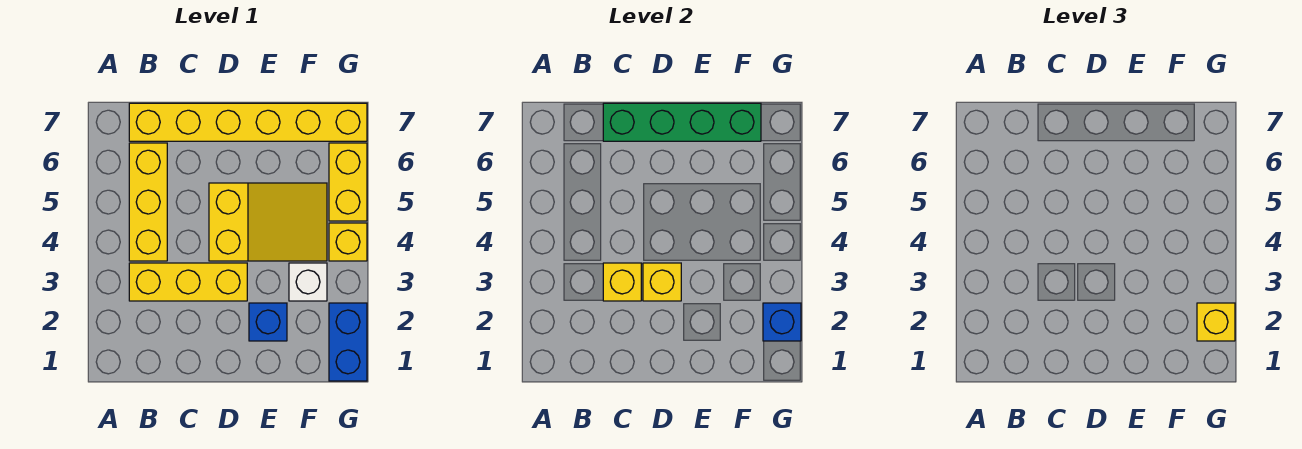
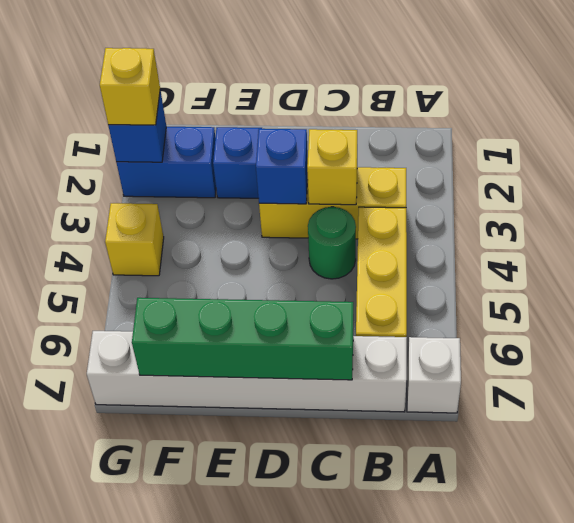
yellow 1x6 brick [129,103,367,141] -> white 1x6 brick [87,331,407,412]
none -> green 1x1 round brick [308,207,356,279]
yellow 1x1 brick [643,263,681,301] -> blue 1x1 brick [256,129,308,204]
yellow 2x3 slope [209,183,327,261] -> none
white 1x1 brick [289,263,327,301] -> white 1x1 brick moved to [407,337,461,413]
blue 1x2 brick [329,303,367,381] -> blue 1x2 brick turned to [116,127,216,198]
yellow 1x2 brick [329,143,367,221] -> none

